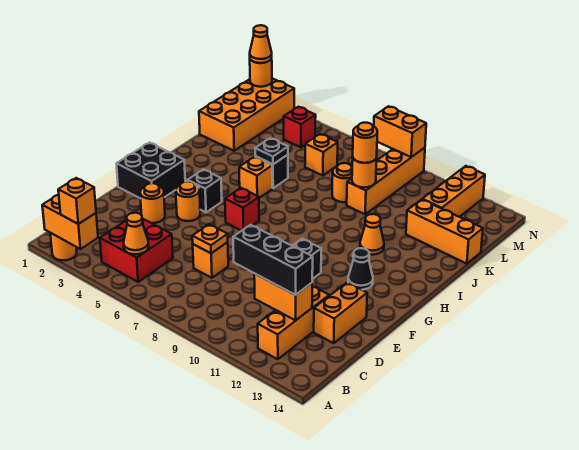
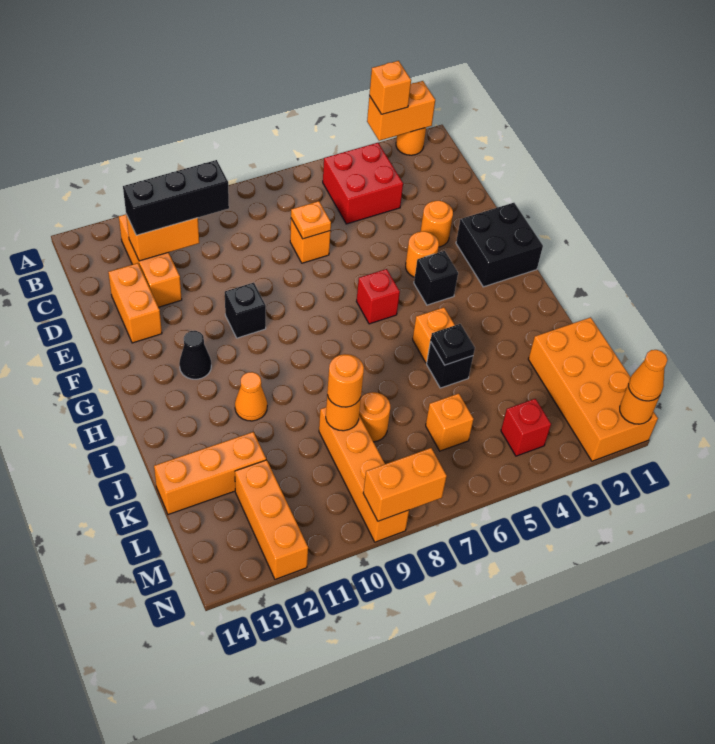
orange 1x1 cone [124,213,149,254] -> none

